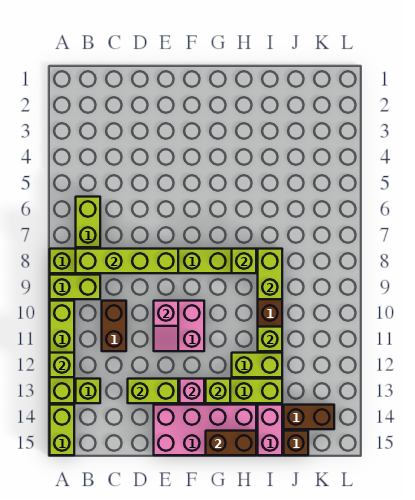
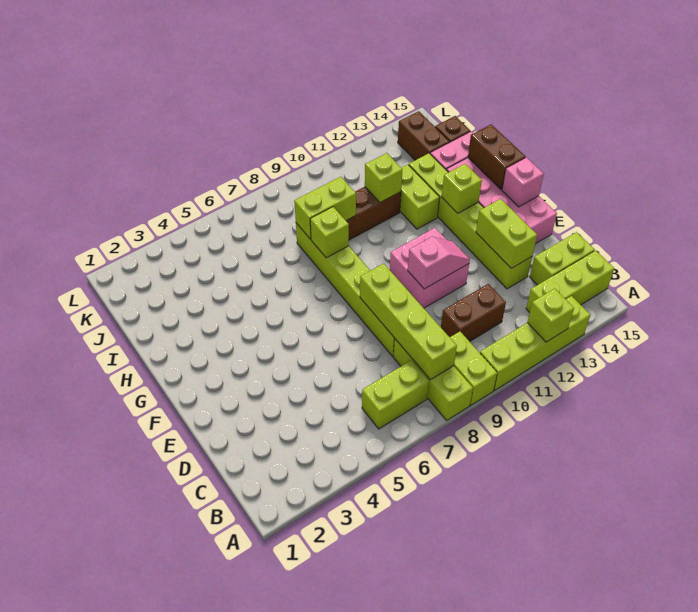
lime 1x2 brick [50,405,74,455] -> lime 1x2 brick moved to [530,232,595,285]
lime 1x1 brick [76,379,100,403] -> lime 1x3 brick [526,250,614,313]
pink 1x1 brick [180,379,204,403] -> pink 1x1 brick moved to [502,157,544,207]

